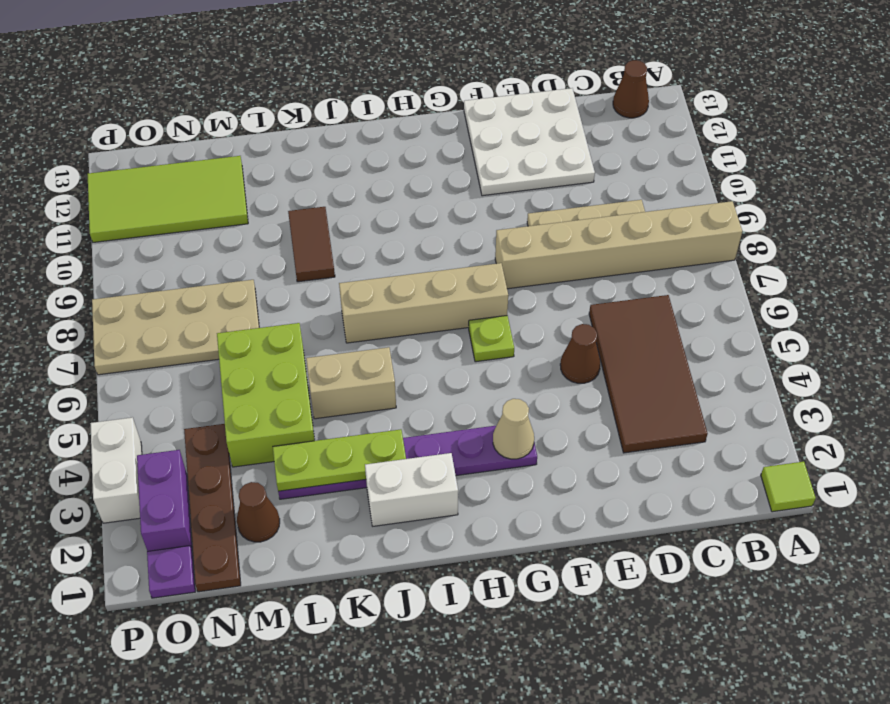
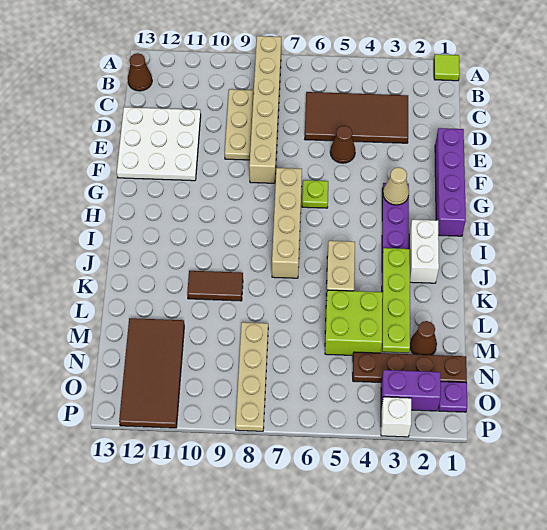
none -> purple 1x4 brick [435,128,466,236]
lime 1x3 plate [273,429,406,491] -> lime 1x4 plate [382,248,410,353]
lime 2x3 brick [217,323,315,467] -> lime 2x2 brick [325,290,383,355]
tan 2x4 plate [92,280,259,375] -> tan 1x4 plate [236,322,268,431]
lime 2x4 tile [88,156,248,242] -> brown 2x4 tile [119,318,184,428]
white 1x2 brick [90,417,142,523] -> white 1x1 brick [381,397,411,437]

